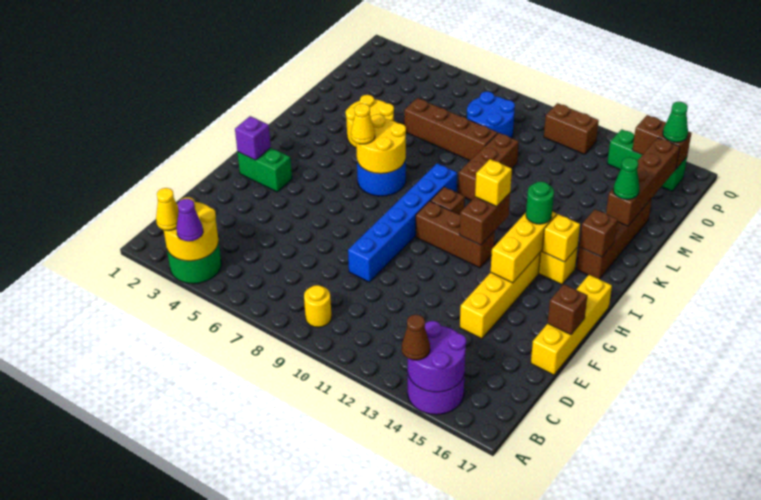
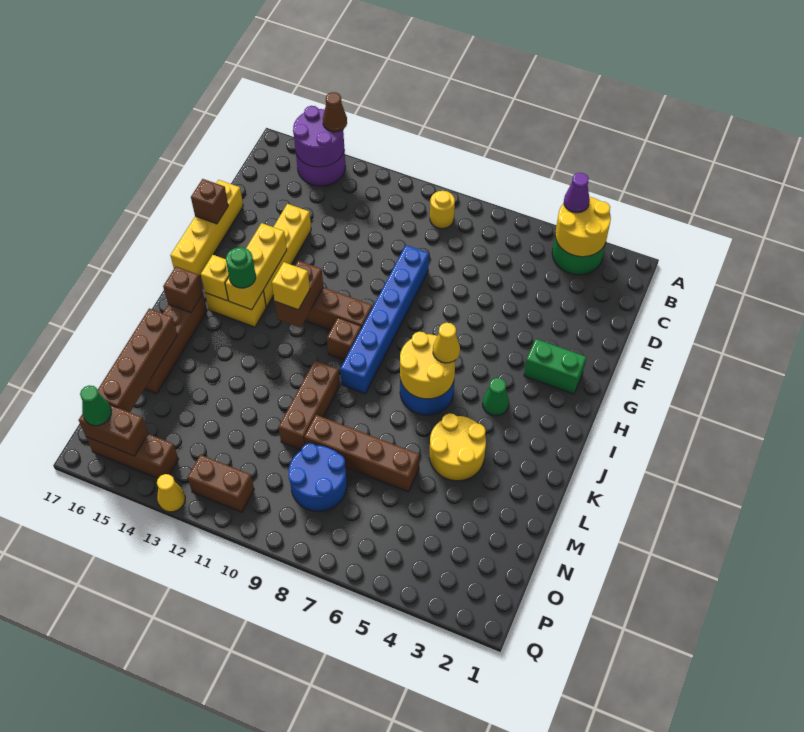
yellow 1x1 cone [156,188,179,231] -> yellow 1x1 cone moved to [157,474,185,512]
purple 1x1 brick [235,116,271,160] -> none
green 1x1 cone [613,157,639,200] -> green 1x1 cone moved to [483,378,509,416]
green 1x3 brick [607,129,687,191] -> brown 1x3 brick [86,434,179,478]

